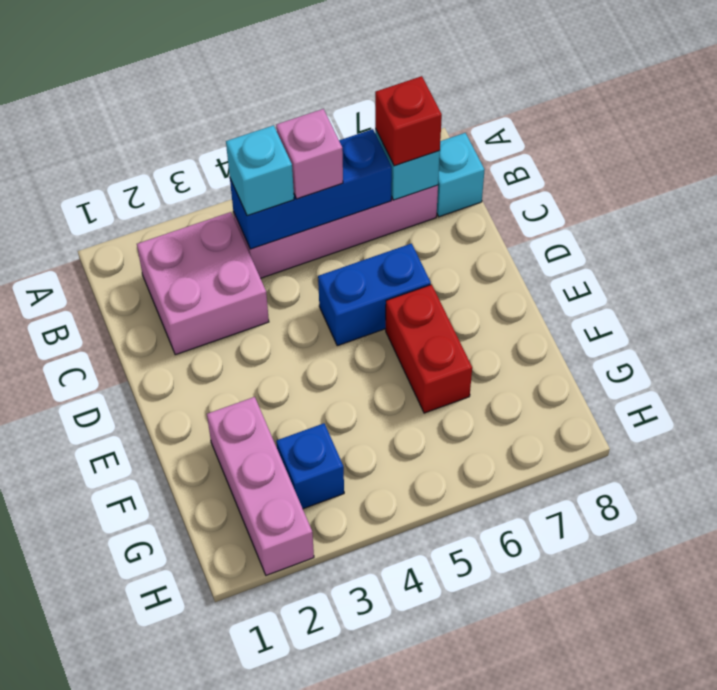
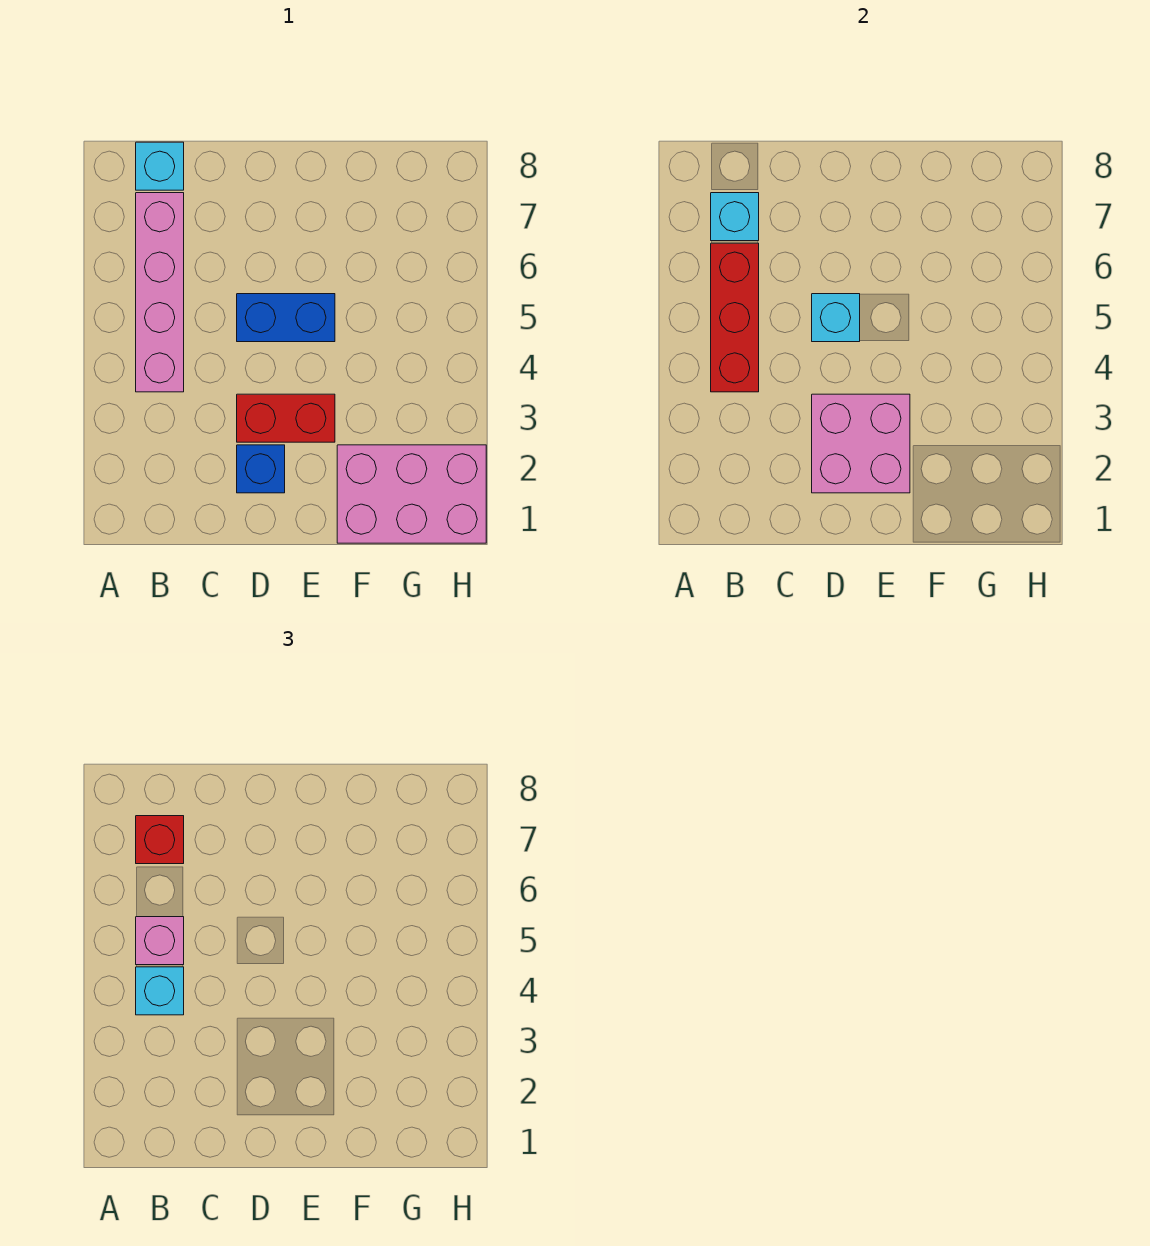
pink 2x2 brick [137,212,269,355] -> pink 2x2 brick moved to [812,394,910,493]
blue 1x3 brick [230,129,392,249] -> red 1x3 brick [711,243,759,392]
blue 1x2 brick [318,244,431,346] -> blue 1x2 brick turned to [237,294,335,342]
none -> cyan 1x1 brick [812,294,860,342]
red 1x2 brick [386,285,472,413] -> red 1x2 brick moved to [237,394,335,442]
pink 1x3 brick [207,397,314,575] -> pink 2x3 brick [337,445,486,543]
blue 1x1 brick [276,423,344,509] -> blue 1x1 brick moved to [237,445,285,493]

